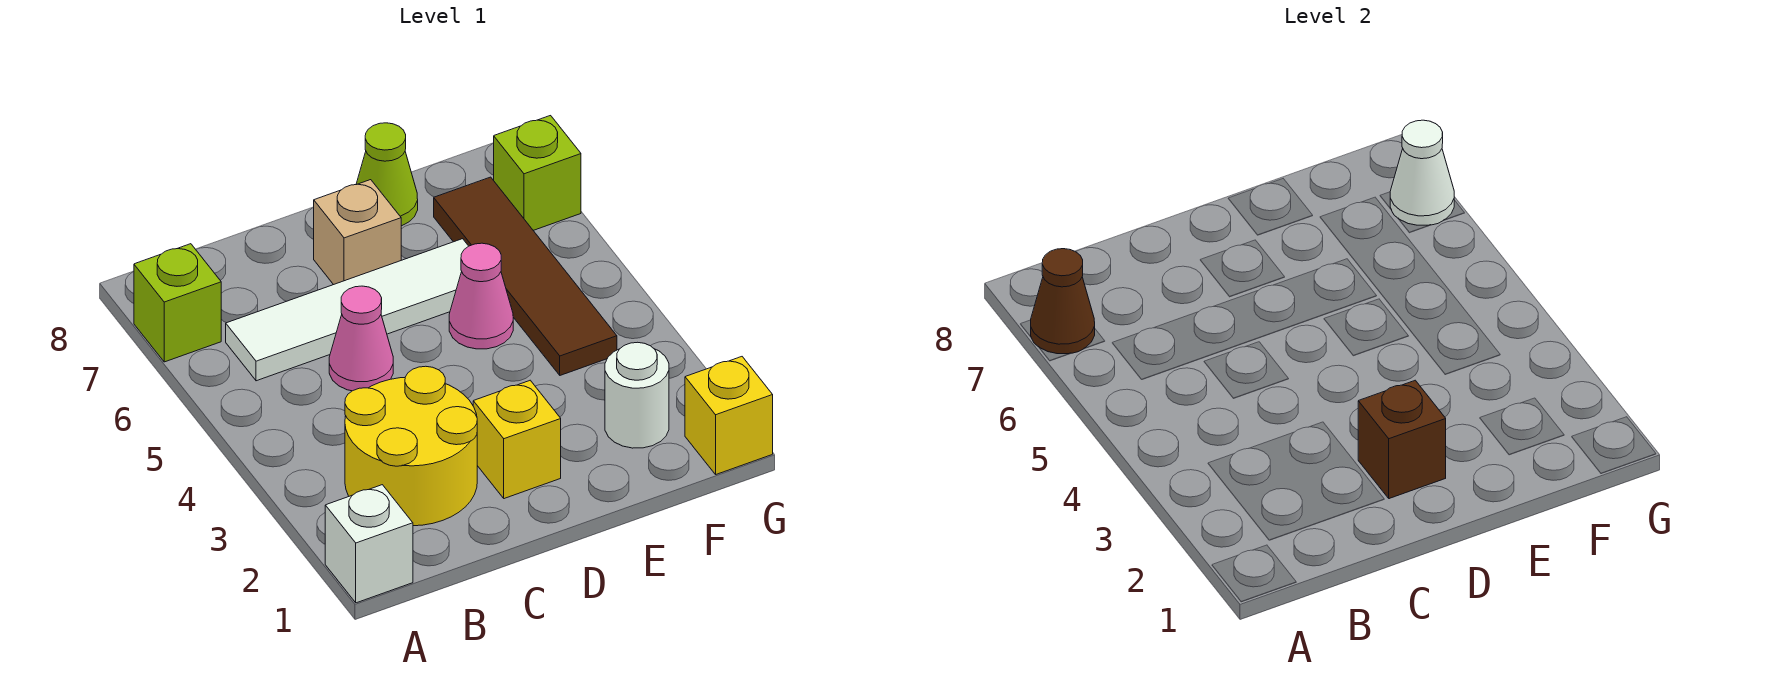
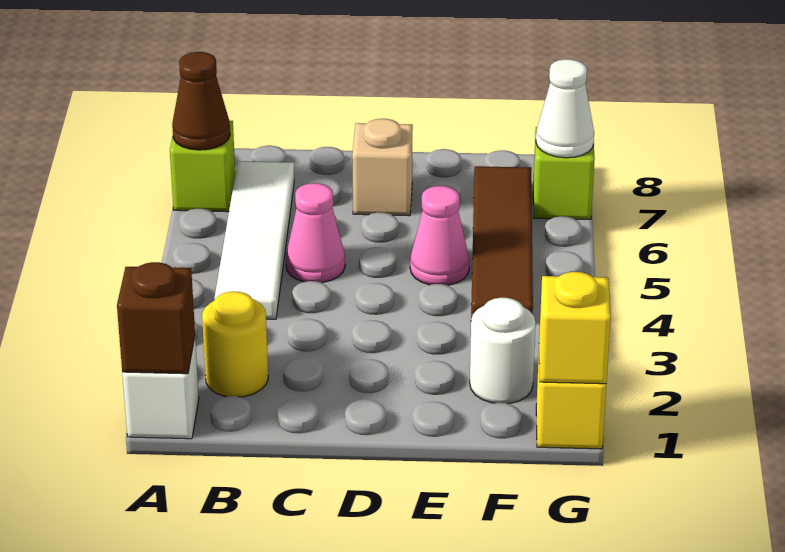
yellow 2x2 round brick [345,366,477,526] -> yellow 1x1 round brick [202,291,268,397]
white 1x4 tile [226,239,468,381] -> white 1x4 tile turned to [214,161,294,319]
yellow 1x1 brick [473,380,561,499] -> yellow 1x1 brick moved to [539,272,611,384]
brown 1x1 brick [1358,380,1446,499] -> brown 1x1 brick moved to [117,262,195,374]
lime 1x1 cone [356,123,418,226] -> none

